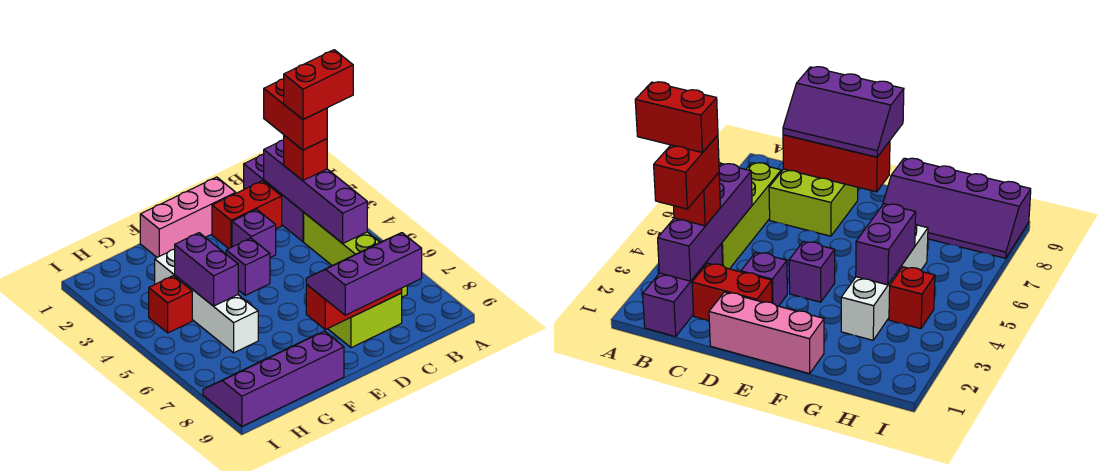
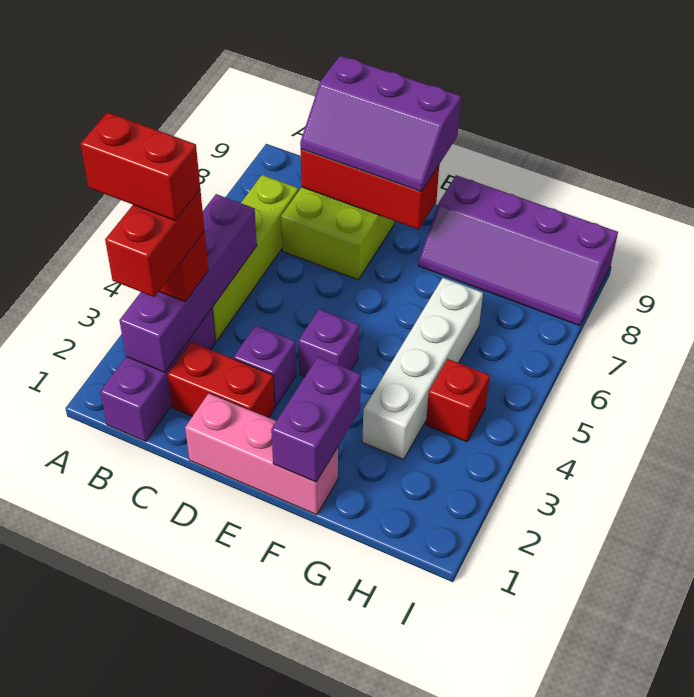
purple 1x2 brick [175,233,238,306] -> purple 1x2 brick moved to [271,357,361,482]

